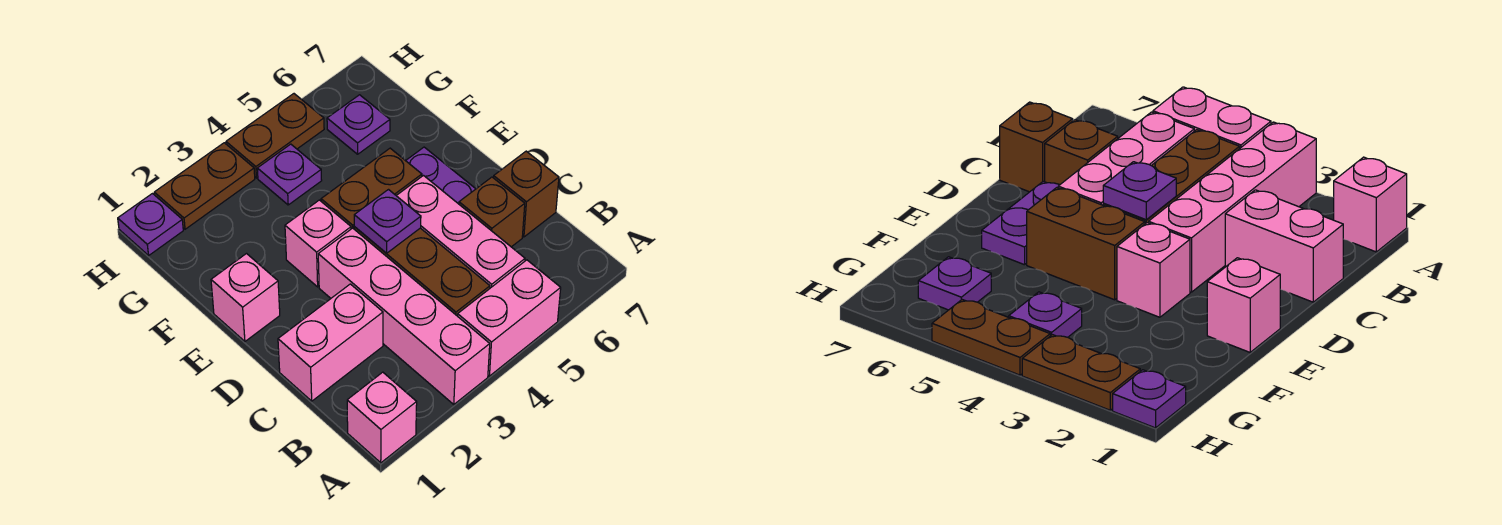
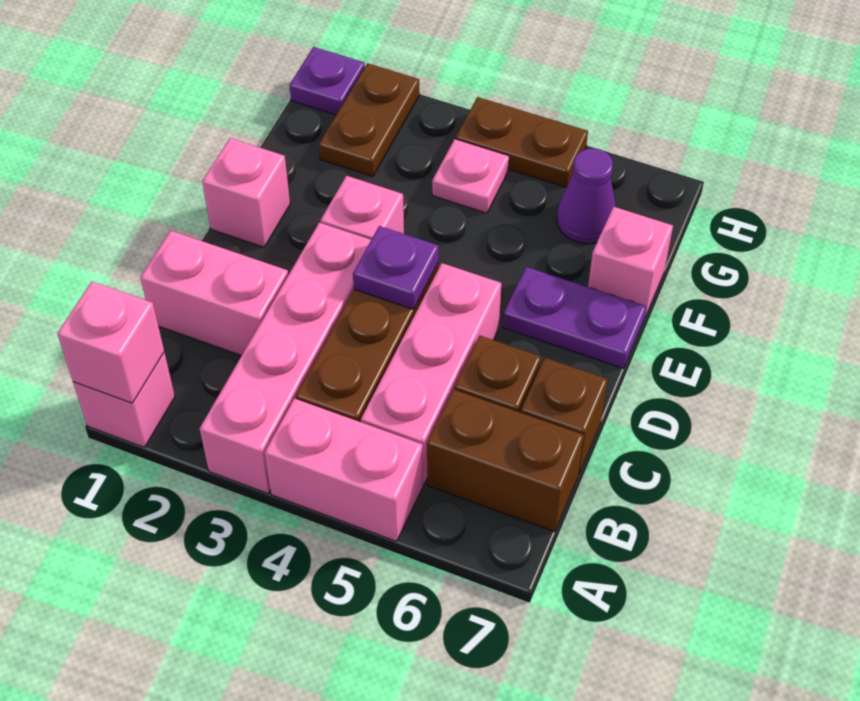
none -> pink 1x1 brick [57,281,164,403]
purple 1x2 plate [406,147,475,204] -> purple 1x2 plate turned to [503,267,646,368]
brown 1x2 brick [321,148,422,229] -> brown 1x2 brick moved to [427,389,584,532]
none -> pink 1x1 brick [588,207,673,319]
purple 1x1 plate [257,144,322,205] -> pink 1x1 plate [432,139,509,213]
purple 1x1 plate [327,95,390,154] -> purple 1x1 cone [557,148,616,244]
brown 1x2 plate [154,143,255,229] -> brown 1x2 plate turned to [319,63,419,176]

